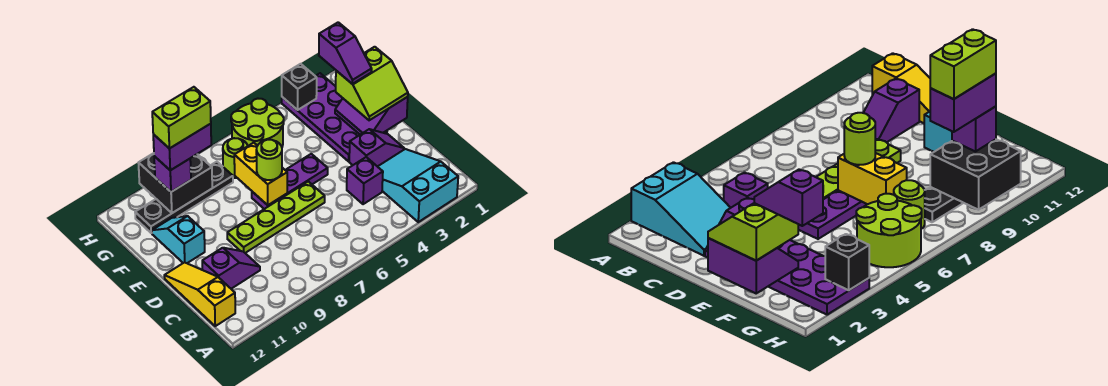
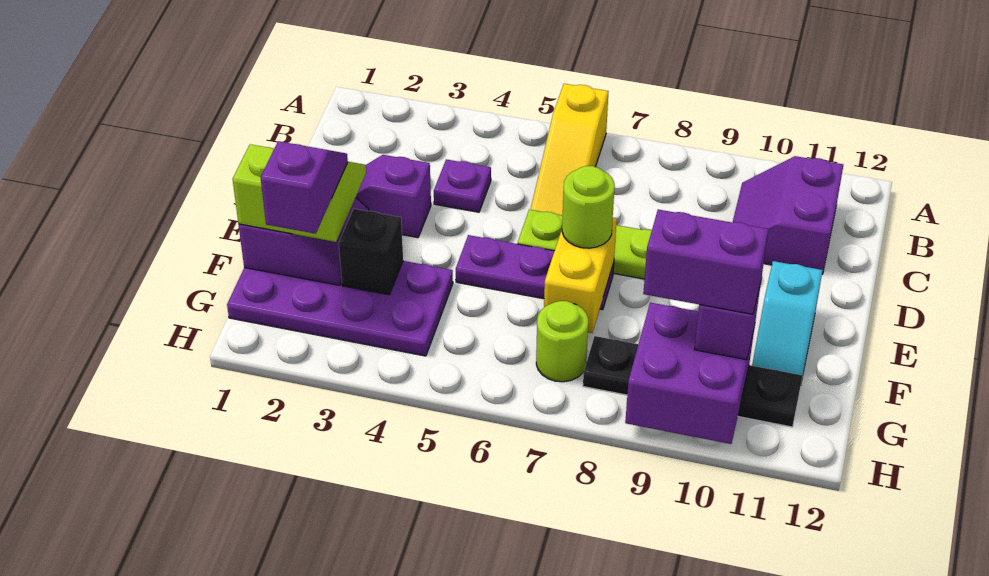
cyan 2x3 slope [378,149,458,222] -> none
yellow 1x3 slope [164,262,235,326] -> yellow 1x3 slope moved to [531,84,609,215]
purple 1x1 brick [347,157,383,204] -> purple 1x1 plate [434,159,491,212]
purple 1x2 slope [202,248,260,289] -> purple 2x2 slope [733,156,843,274]
purple 2x4 plate [282,73,387,161] -> purple 2x4 plate turned to [227,261,453,356]
lime 2x2 round brick [231,99,284,147] -> none
black 2x2 brick [139,153,212,213] -> purple 2x2 brick [625,303,755,444]
lime 1x2 brick [152,87,211,149] -> none
black 1x1 brick [282,64,317,110] -> black 1x1 brick moved to [339,209,403,295]

